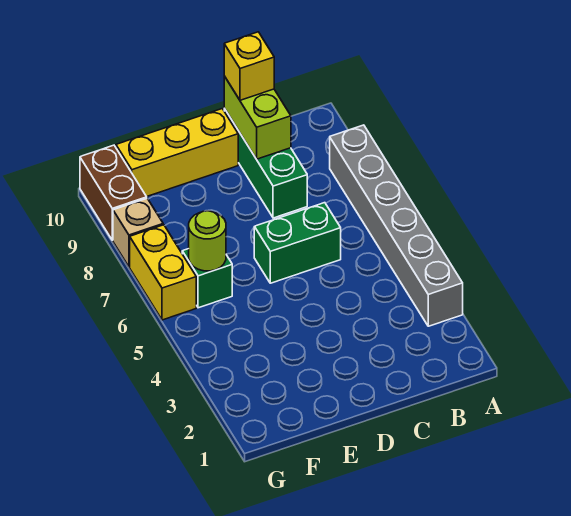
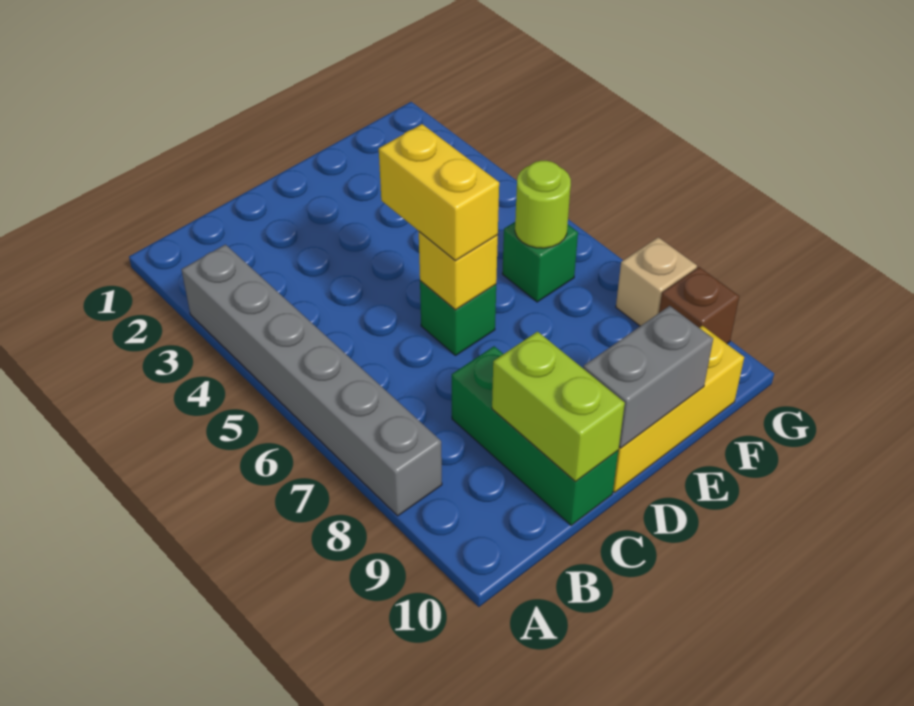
green 1x2 brick [254,203,341,283] -> green 1x1 brick [420,281,496,355]
yellow 1x1 brick [224,32,274,100] -> yellow 1x1 brick moved to [419,232,498,310]
none -> grey 1x2 brick [583,306,713,448]
yellow 1x2 brick [130,225,196,320] -> yellow 1x2 brick moved to [379,124,499,261]
brown 1x2 brick [80,145,147,240] -> brown 1x1 brick [659,267,739,344]

